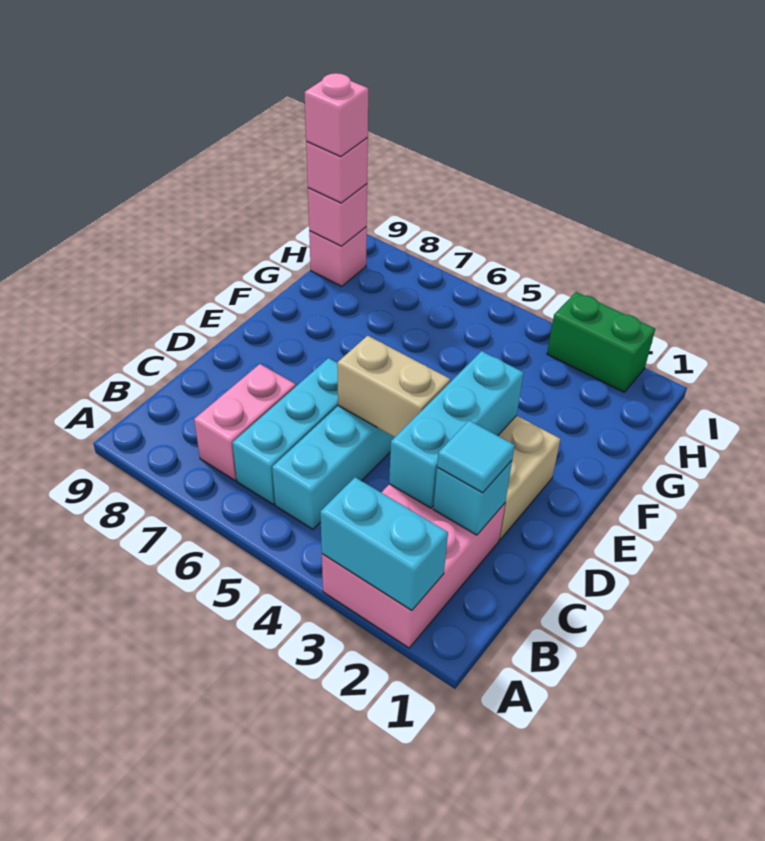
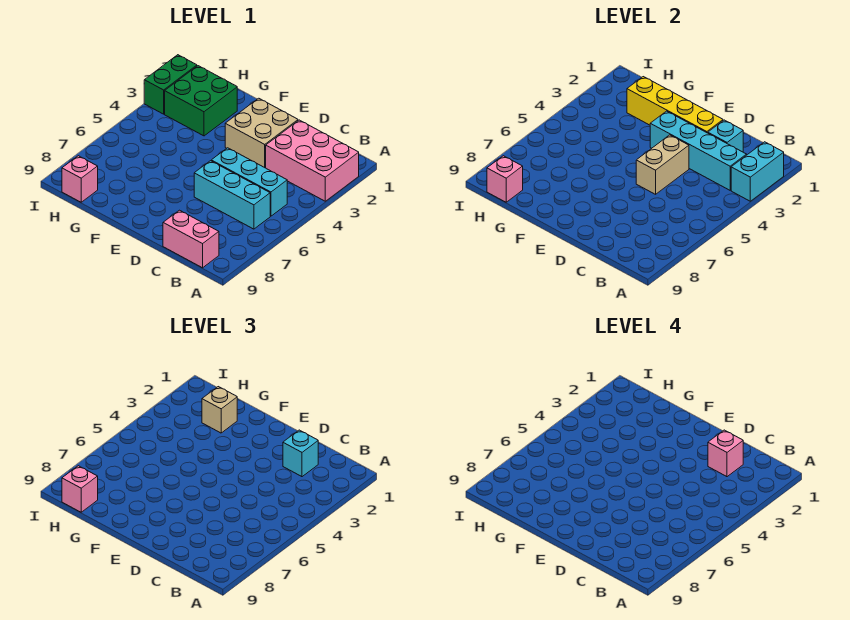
pink 1x2 brick [194,364,296,481] -> pink 1x2 brick moved to [163,210,219,268]
cyan 1x1 tile [437,421,515,493] -> cyan 1x1 brick [283,430,318,477]
cyan 1x3 brick [389,351,524,508] -> cyan 1x4 brick [650,111,747,190]
none -> yellow 1x4 brick [627,77,723,133]
none -> green 2x2 brick [165,66,237,136]
none -> tan 1x1 brick [202,387,237,433]
pink 1x1 brick [305,73,368,157] -> pink 1x1 brick moved to [708,430,743,477]

